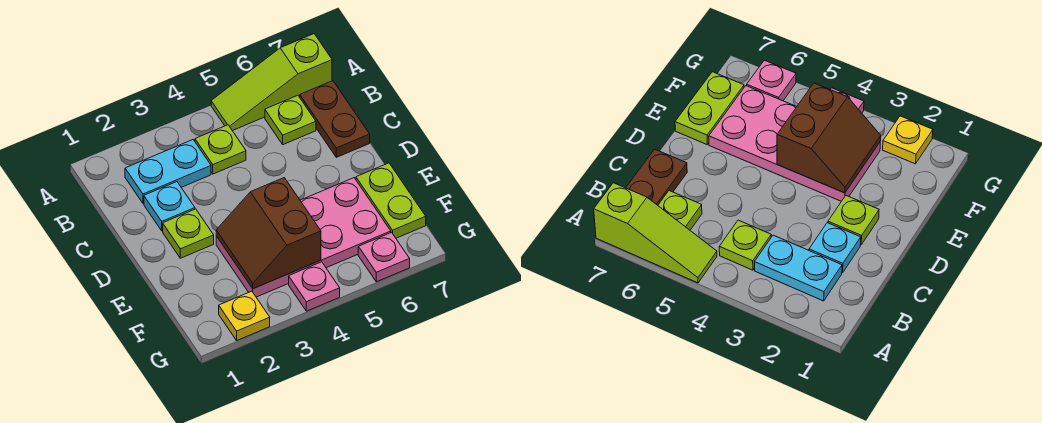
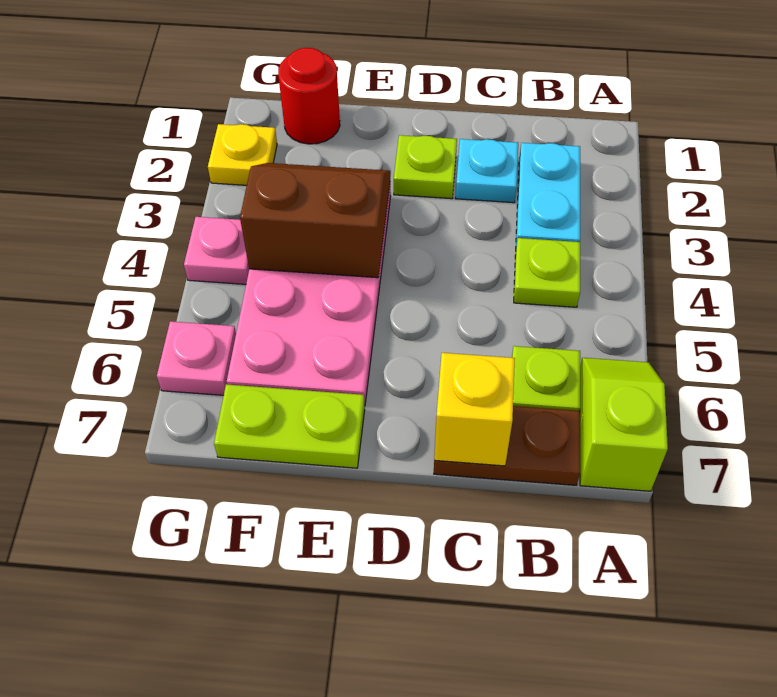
lime 1x3 slope [211,34,332,131] -> lime 1x2 slope [580,358,668,491]
none -> yellow 1x1 brick [434,353,515,466]
none -> red 1x1 round brick [278,48,340,144]

